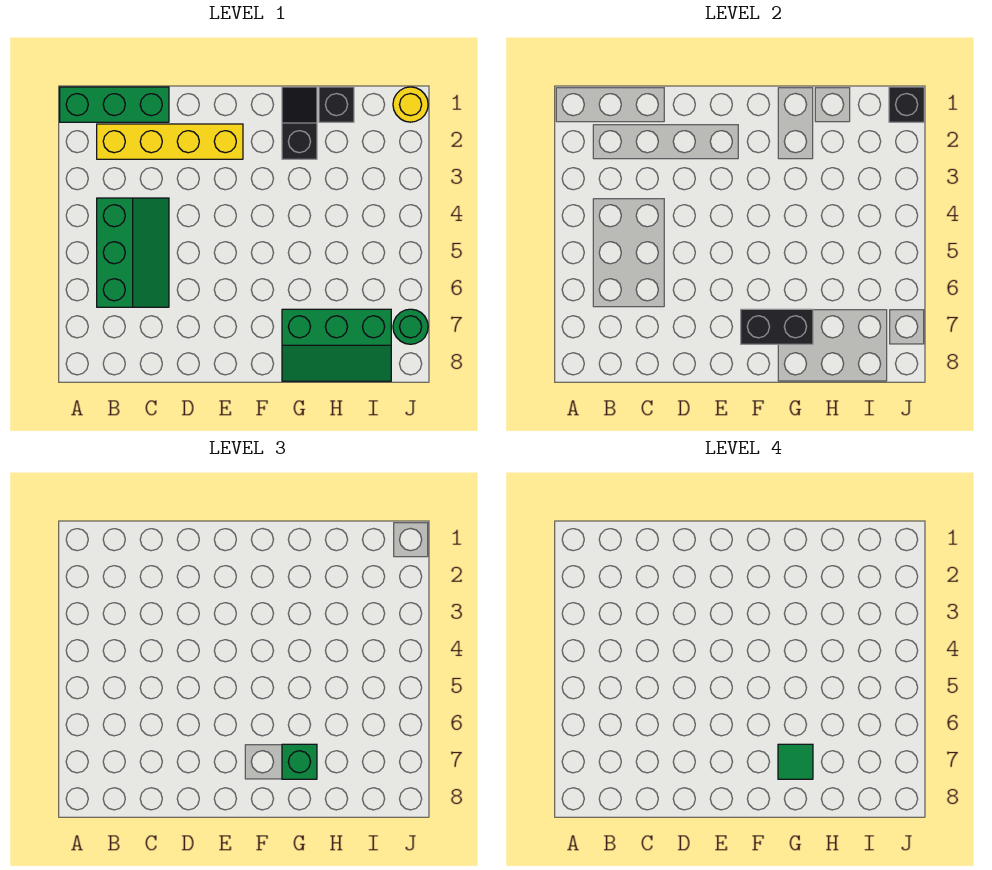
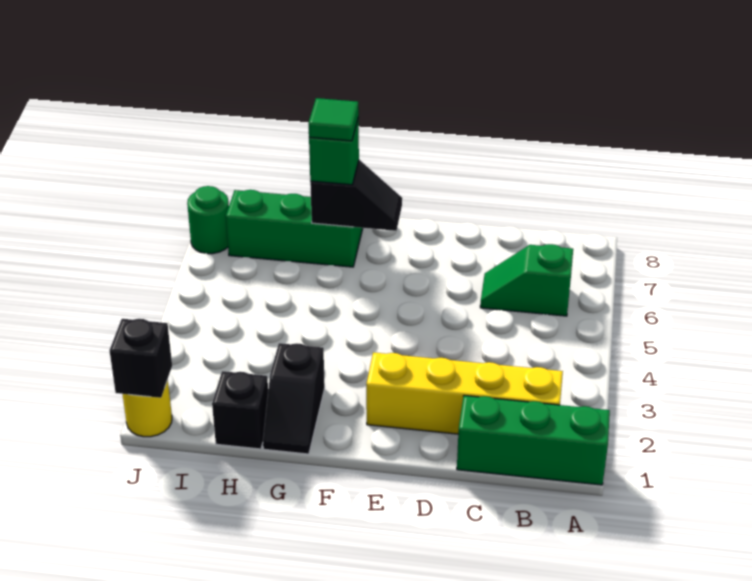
green 2x3 slope [97,198,169,307] -> green 1x2 slope [480,244,573,316]
black 1x2 brick [741,309,813,344] -> black 1x2 slope [310,160,402,231]

